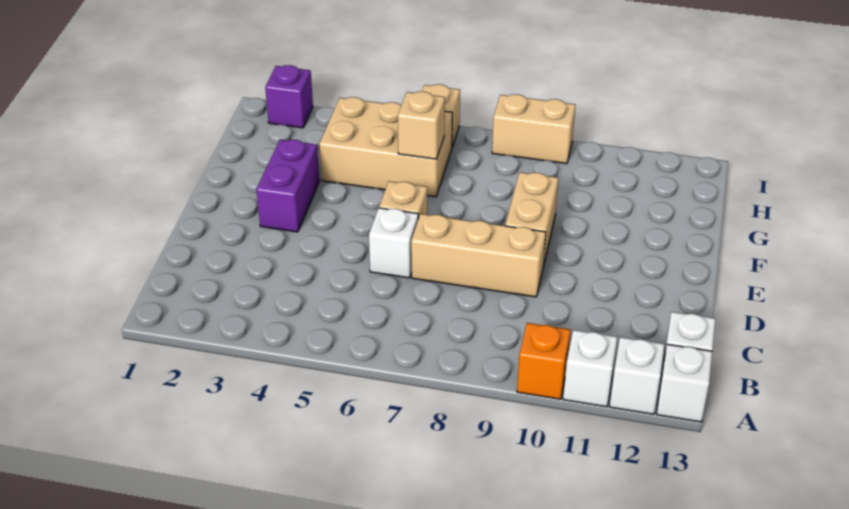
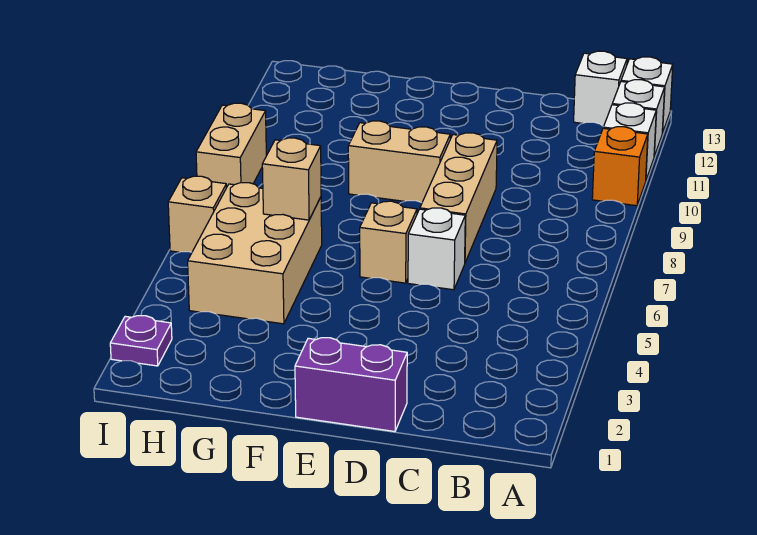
purple 1x2 brick [256,140,319,232] -> purple 1x2 brick moved to [295,338,407,432]
purple 1x1 brick [265,65,313,128] -> purple 1x1 plate [110,316,172,366]

